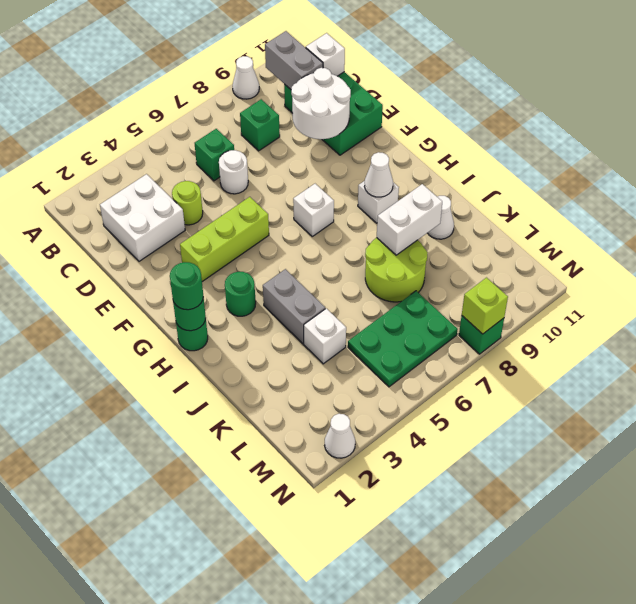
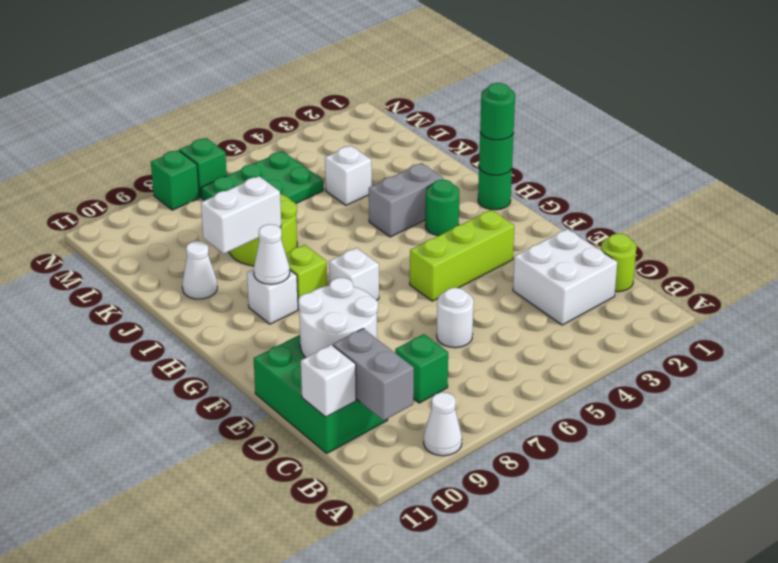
green 1x1 brick [195,129,234,181] -> green 1x1 brick moved to [179,138,227,197]
lime 1x1 round brick [172,181,203,225] -> lime 1x1 round brick moved to [601,234,636,292]
grey 1x2 brick [263,269,325,344] -> grey 1x2 brick turned to [369,163,443,237]
white 1x1 cone [325,414,355,458] -> none
lime 1x1 brick [462,278,508,334] -> lime 1x1 brick moved to [286,245,327,309]

